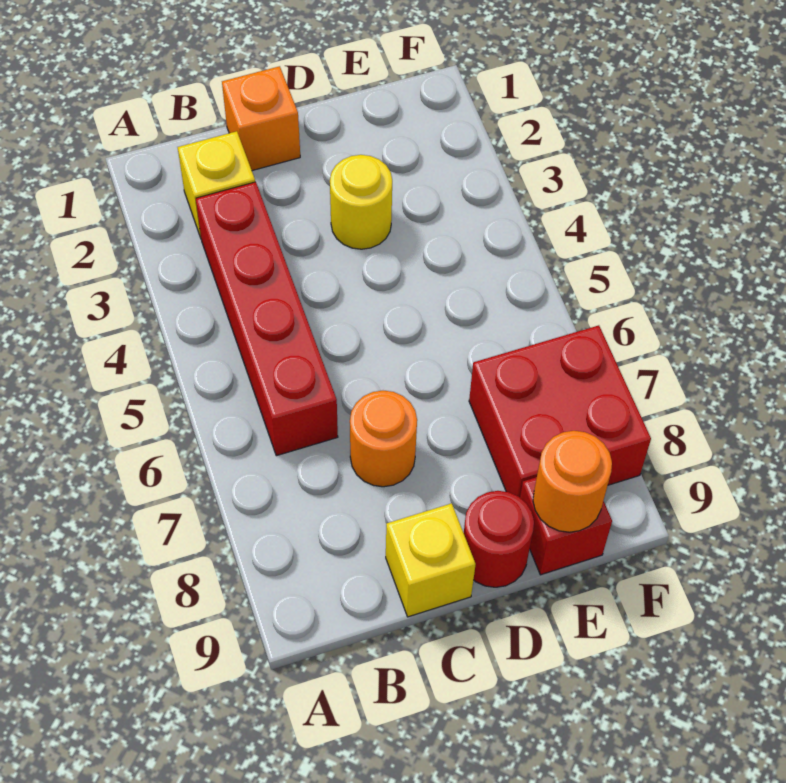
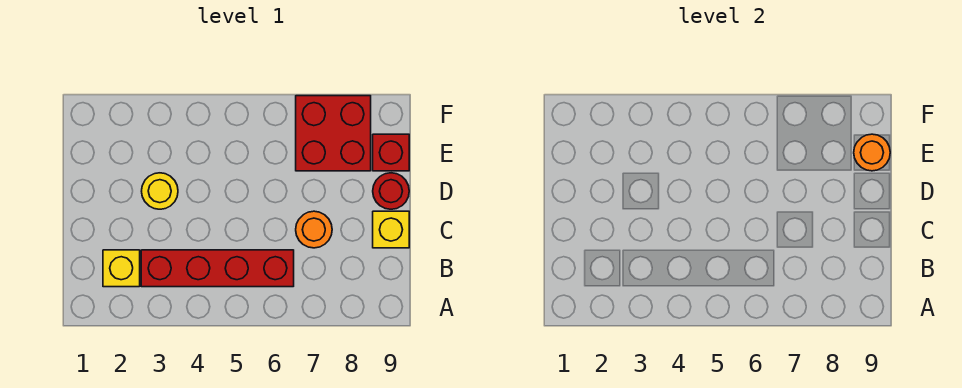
orange 1x1 brick [222,66,300,171] -> none

